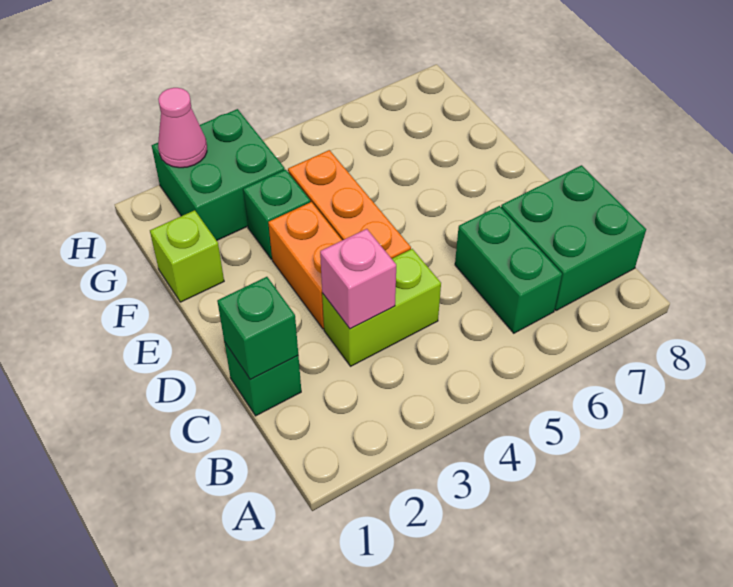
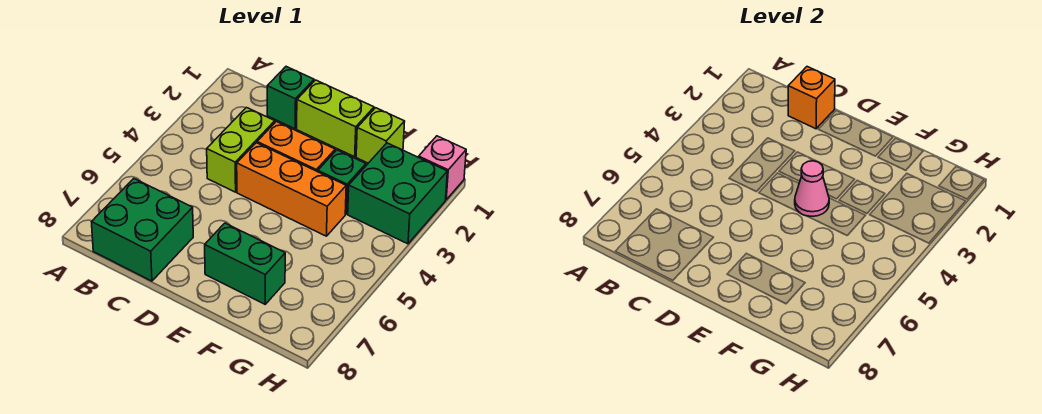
green 1x2 brick [455,206,562,333] -> green 1x2 brick moved to [205,223,285,304]
green 1x1 brick [217,277,298,380] -> orange 1x1 brick [788,67,835,129]
pink 1x1 brick [320,229,396,329] -> pink 1x1 brick moved to [419,136,466,200]
none -> lime 1x2 brick [297,80,374,157]
pink 1x1 cone [158,88,207,168] -> pink 1x1 cone moved to [795,161,829,216]

